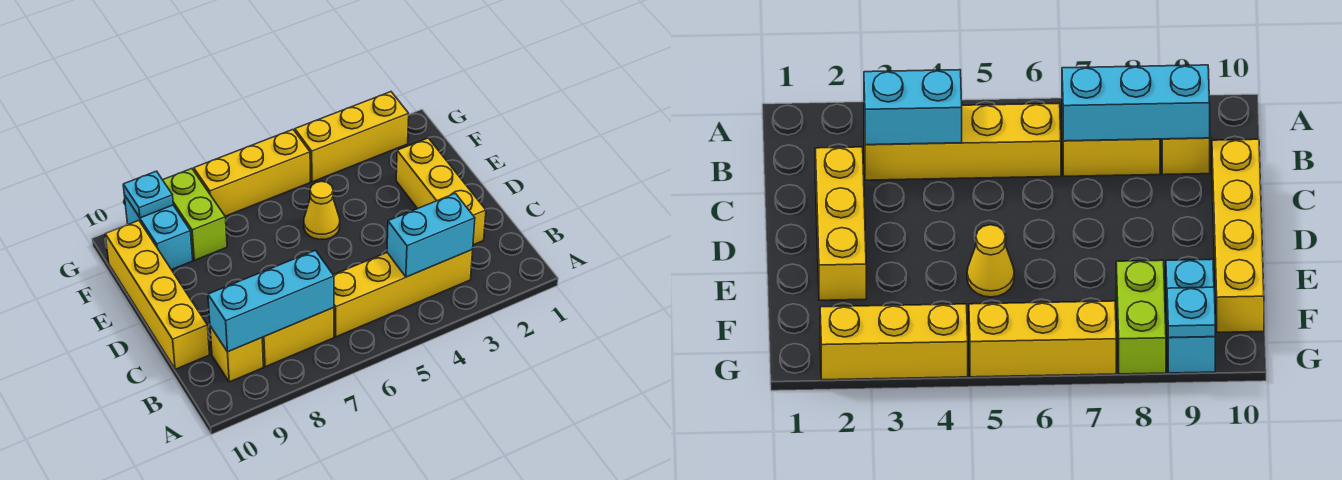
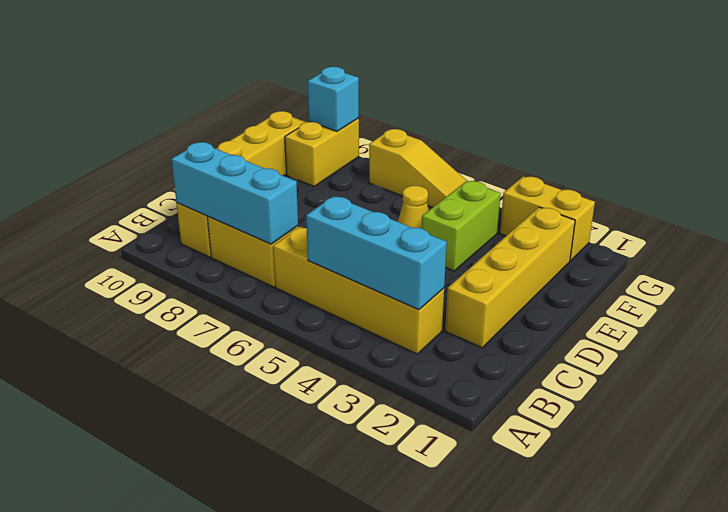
cyan 1x2 brick [387,193,475,277] -> cyan 1x3 brick [306,196,447,310]
yellow 1x3 brick [396,138,486,245] -> yellow 1x4 brick [445,207,575,348]
lime 1x2 brick [163,169,227,260] -> lime 1x2 brick moved to [422,181,501,271]
cyan 1x2 brick [124,195,193,270] -> yellow 1x2 brick [285,118,359,186]
yellow 1x3 brick [295,92,409,182] -> yellow 1x2 brick [500,176,595,261]
yellow 1x3 brick [194,130,310,216] -> yellow 1x3 slope [369,129,467,208]
cyan 1x1 plate [123,171,173,218] -> cyan 1x1 brick [308,67,359,131]

